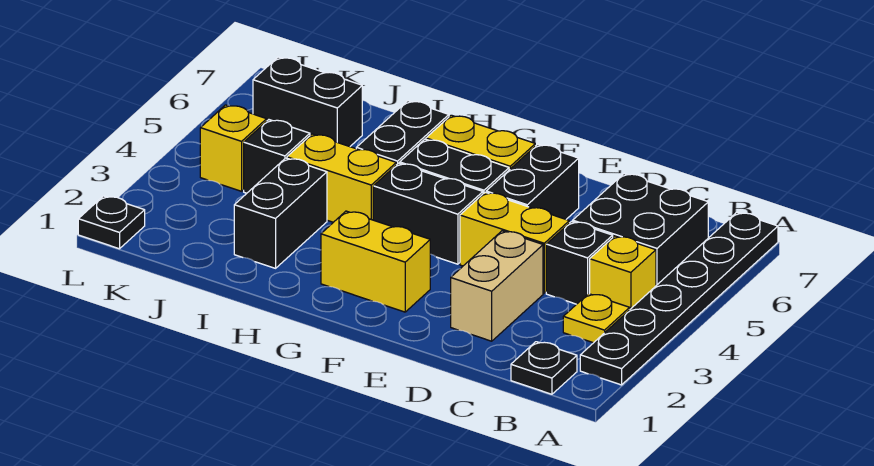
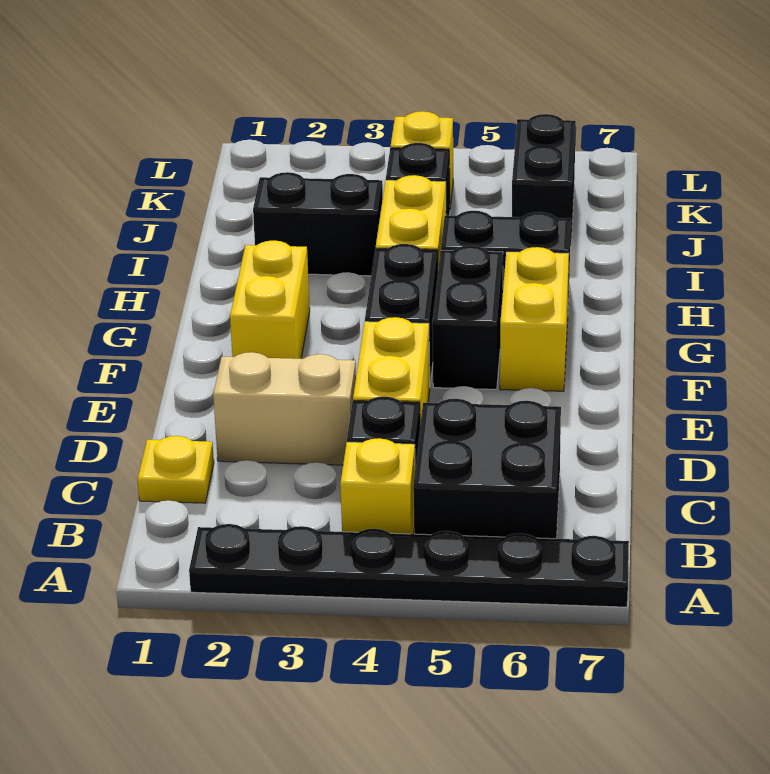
black 1x1 plate [511,342,577,394] -> none
yellow 1x1 plate [563,294,630,343] -> yellow 1x1 plate moved to [137,436,214,503]
black 1x2 brick [486,144,579,219] -> none
black 1x1 plate [78,196,145,249] -> none

